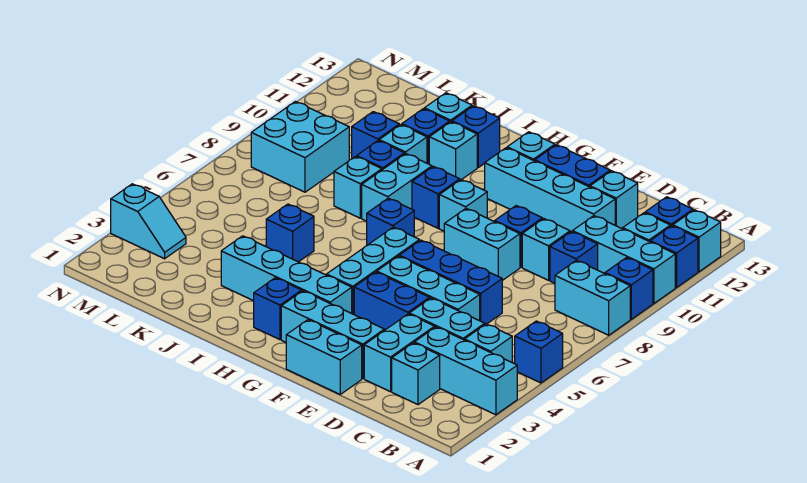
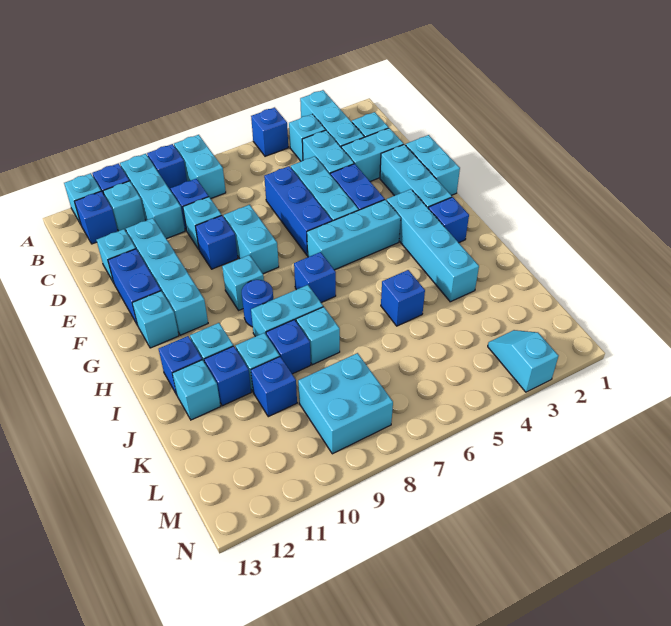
blue 1x1 brick [412,167,460,228] -> blue 1x1 round brick [242,280,273,327]

